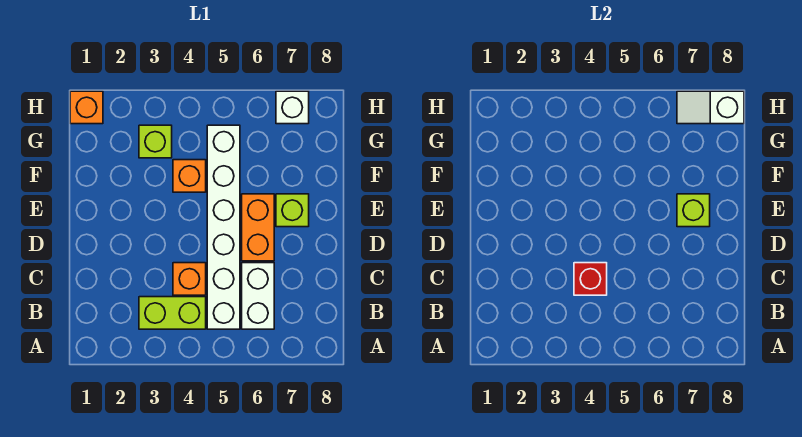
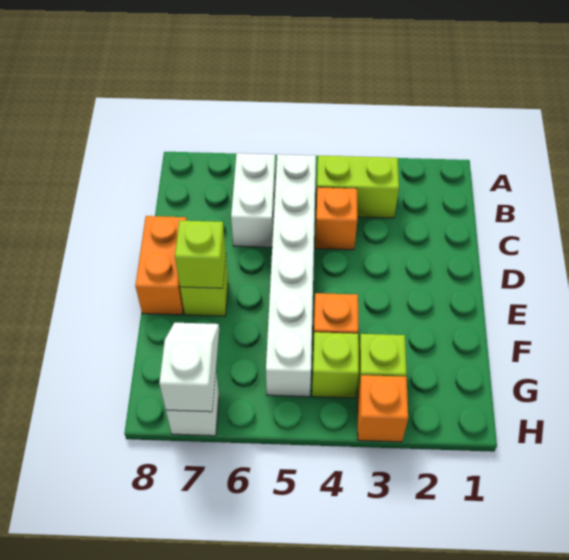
red 1x1 brick [574,263,607,295] -> none
orange 1x2 brick [242,194,274,261] -> orange 1x2 brick moved to [135,216,187,315]
none -> lime 1x1 brick [312,332,359,398]
orange 1x1 brick [70,91,103,124] -> orange 1x1 brick moved to [357,375,408,442]
white 1x2 slope [677,91,744,124] -> white 1x2 slope turned to [159,323,219,412]

